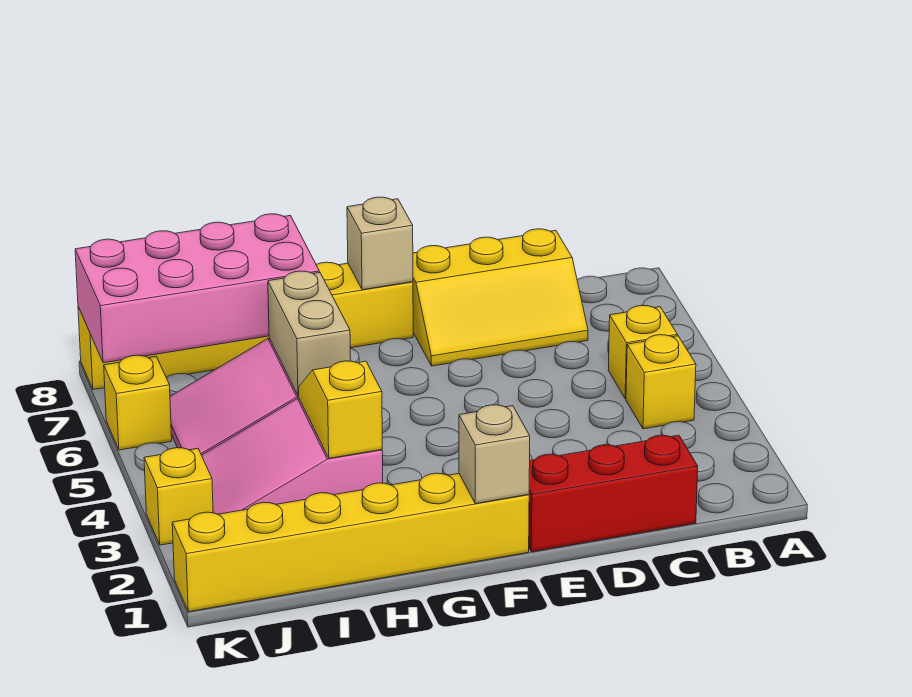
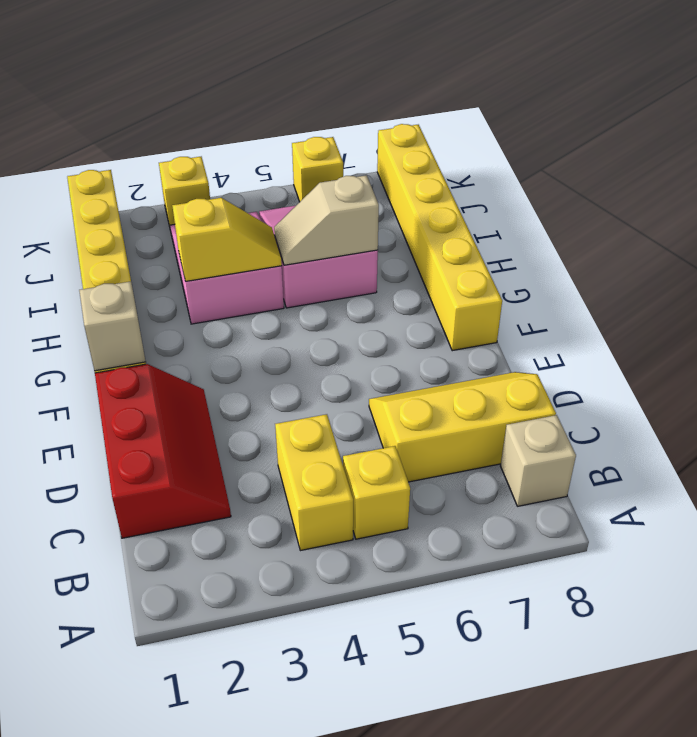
yellow 1x1 brick [626,335,696,429] -> yellow 1x2 brick [275,414,353,551]
yellow 2x3 slope [413,229,588,366] -> yellow 2x3 slope turned to [369,372,556,482]
tan 1x1 brick [347,197,413,290] -> tan 1x1 brick moved to [501,415,576,506]
tan 1x2 brick [268,271,351,396] -> tan 1x2 slope [274,175,379,265]
pink 2x4 brick [75,214,320,363] -> none

